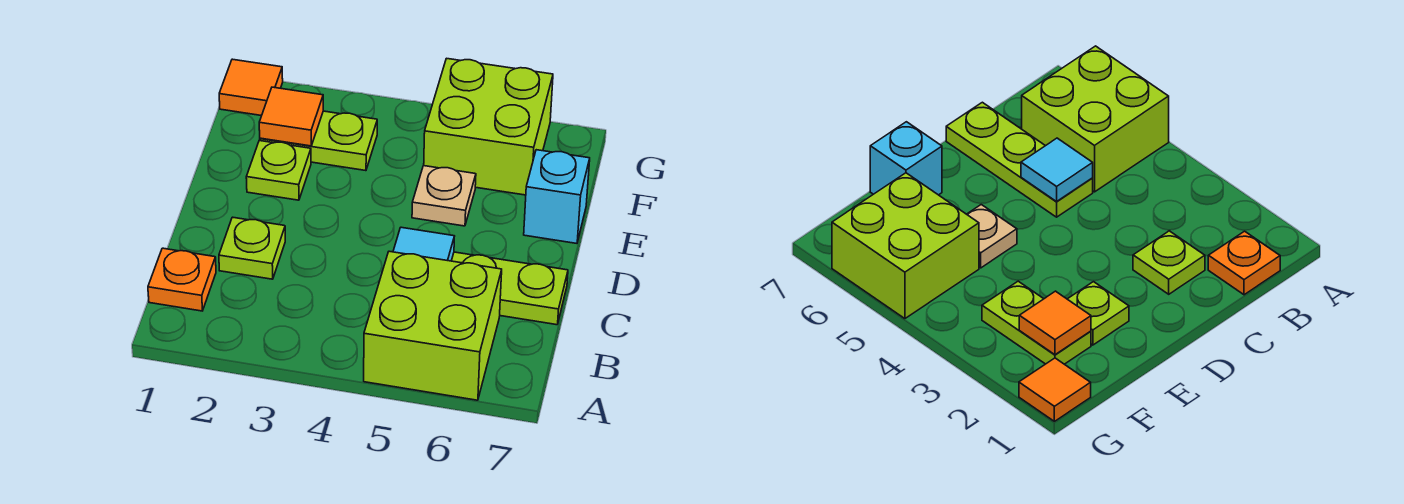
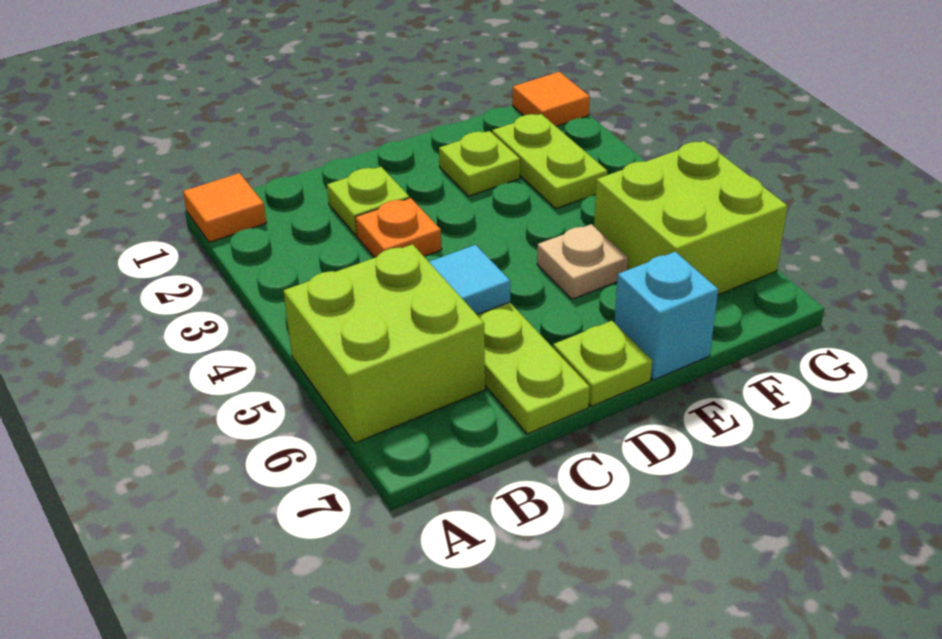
orange 1x1 plate [148,248,216,311] -> orange 1x1 plate moved to [355,198,442,257]
none -> lime 1x1 plate [553,321,652,406]
orange 1x1 tile [259,87,323,146] -> orange 1x1 tile moved to [183,173,266,242]

